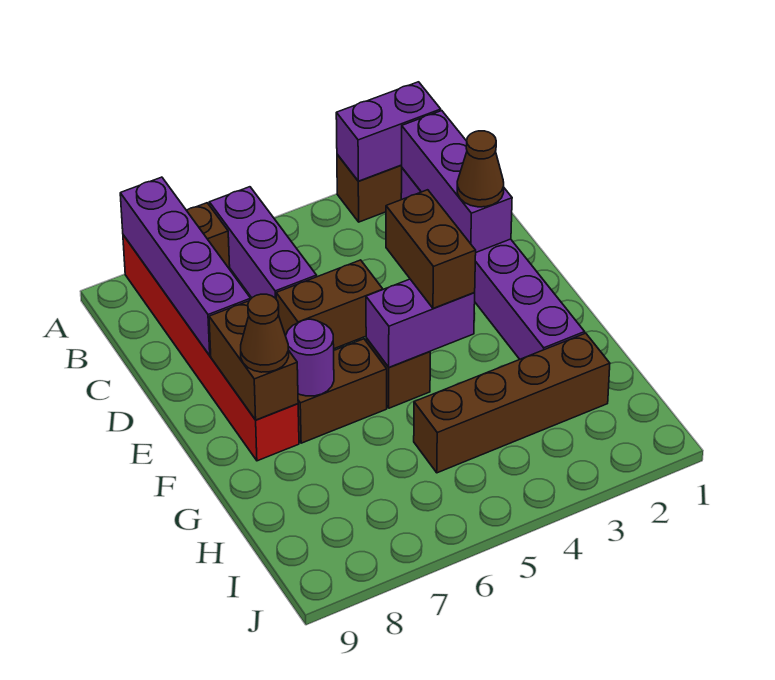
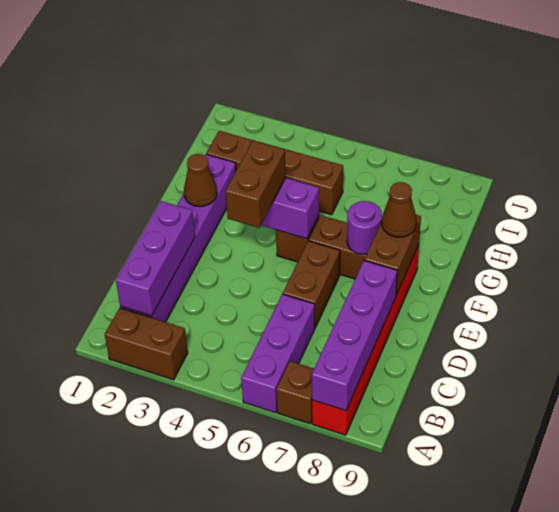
purple 1x2 brick [336,82,441,181] -> none
brown 1x1 cone [457,131,504,207] -> brown 1x1 cone moved to [184,154,217,207]
brown 1x2 brick [276,260,383,349] -> brown 1x2 brick turned to [283,241,340,327]

